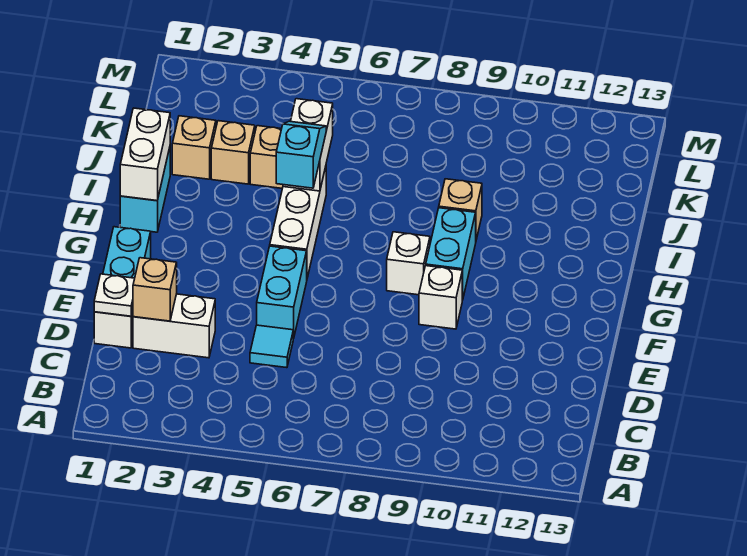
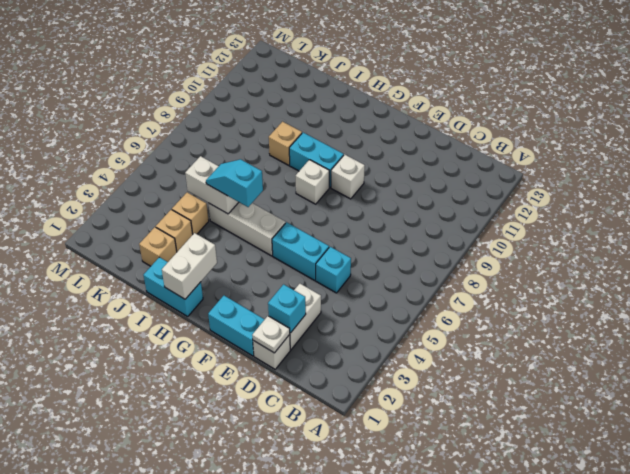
tan 1x1 brick [133,258,177,321] -> cyan 1x1 brick [268,284,306,333]
cyan 1x1 tile [250,325,293,368] -> cyan 1x1 brick [316,247,351,293]
white 1x2 brick [120,108,170,201] -> white 1x2 brick turned to [162,233,217,299]

